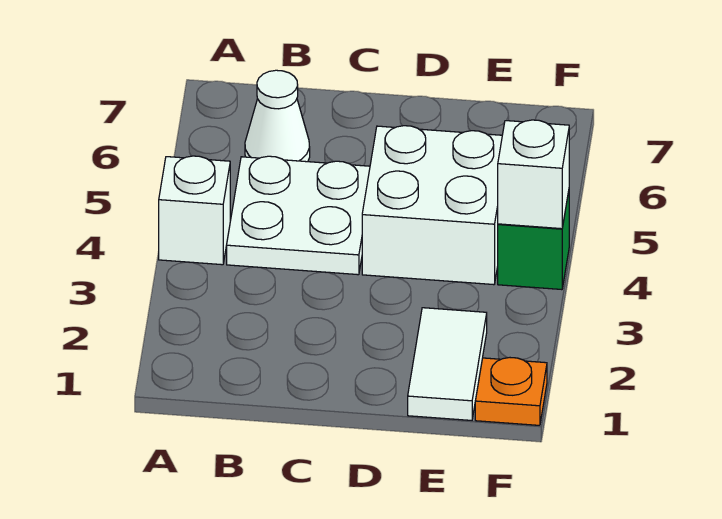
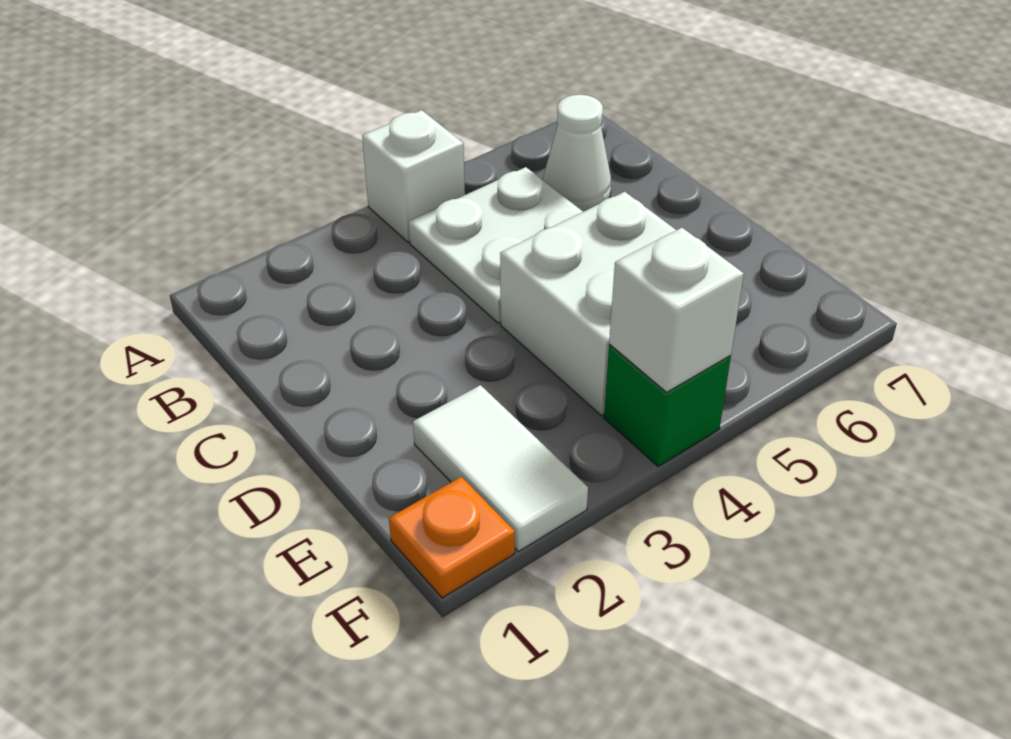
white 1x2 tile [408,308,487,420] -> white 1x2 tile turned to [413,385,588,552]

